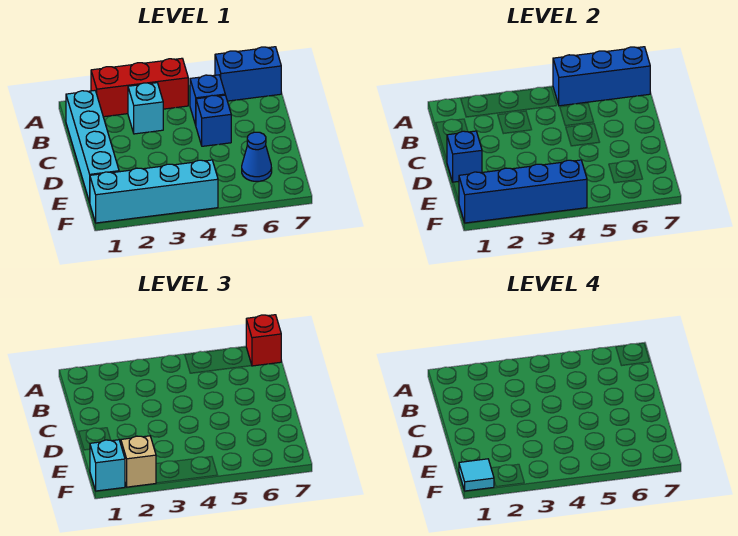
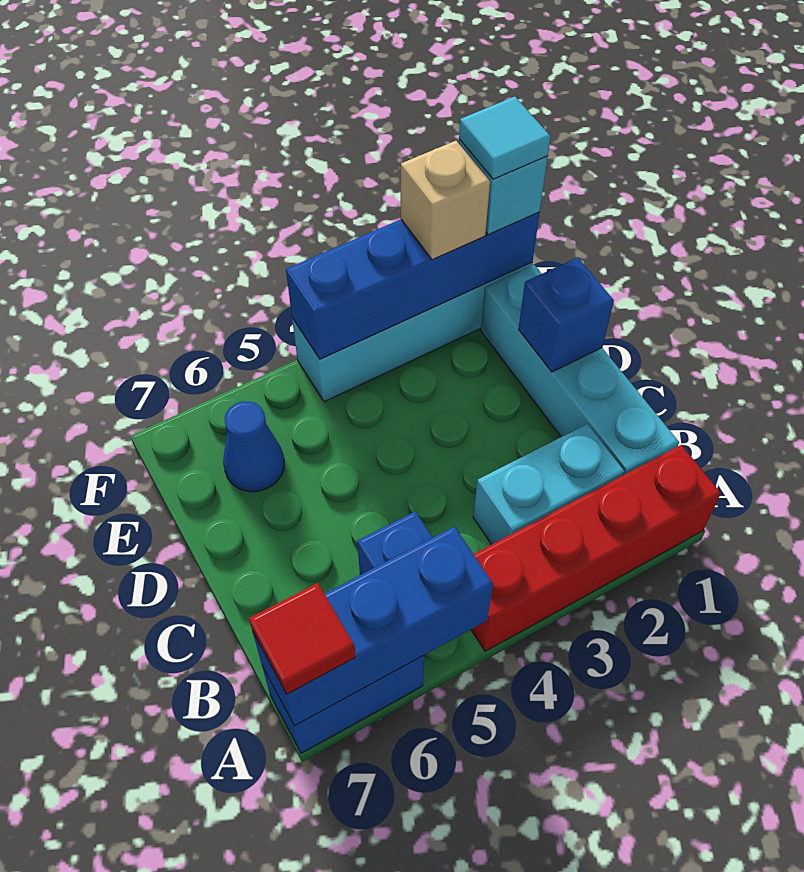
red 1x3 brick [91,58,188,117] -> red 1x4 brick [471,445,721,651]
red 1x1 brick [246,315,281,366] -> red 1x1 tile [249,583,356,694]
cyan 1x1 brick [128,83,163,134] -> cyan 1x2 brick [473,424,624,544]
blue 1x1 brick [196,95,231,146] -> none

